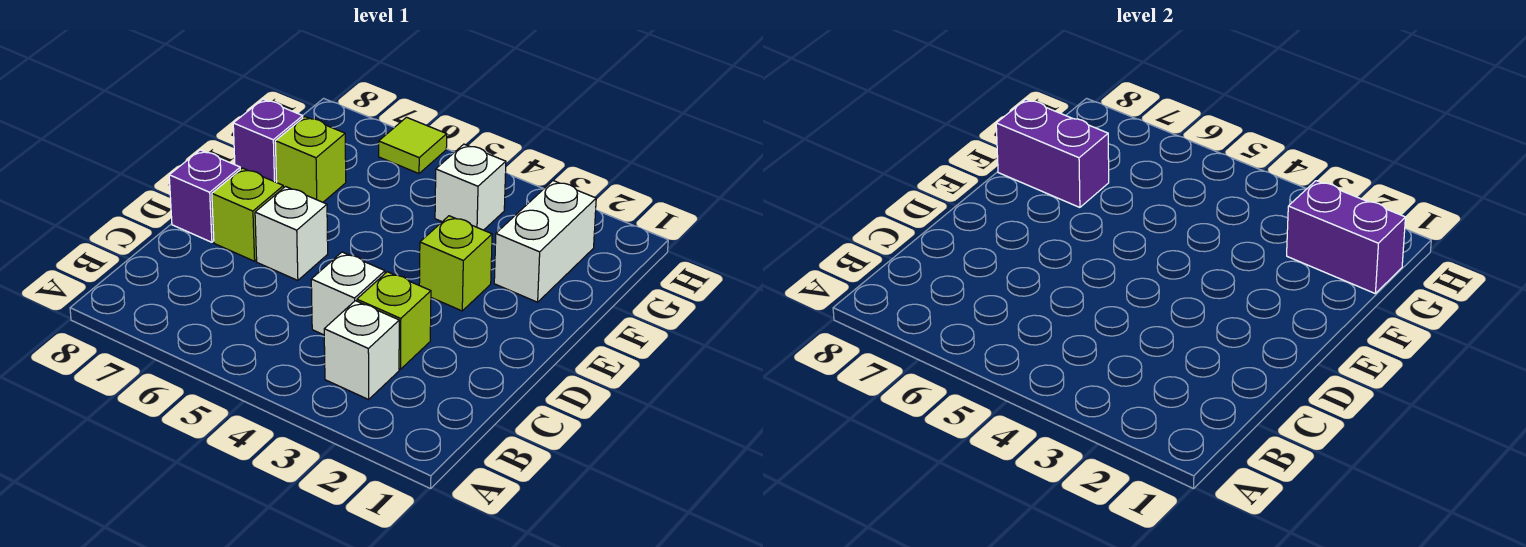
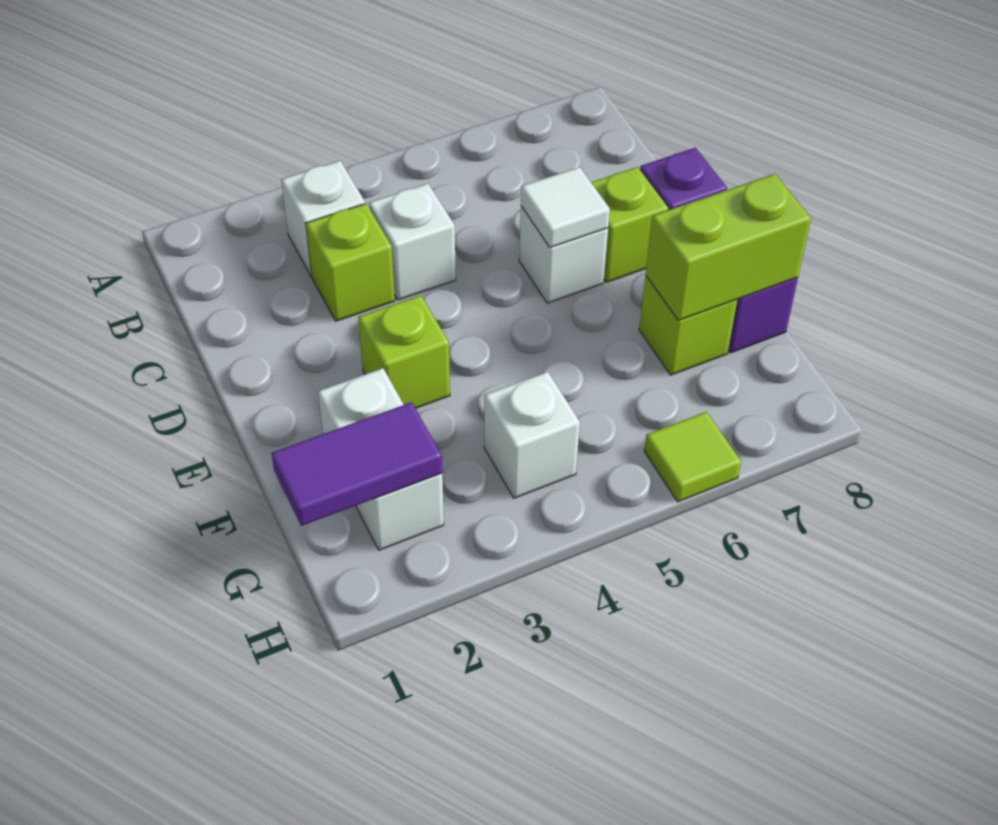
none -> white 1x1 tile [521,167,610,248]
purple 1x2 brick [996,99,1109,207] -> lime 1x2 brick [646,174,811,320]
purple 1x2 brick [1287,181,1405,293] -> purple 1x2 tile [272,402,442,526]

